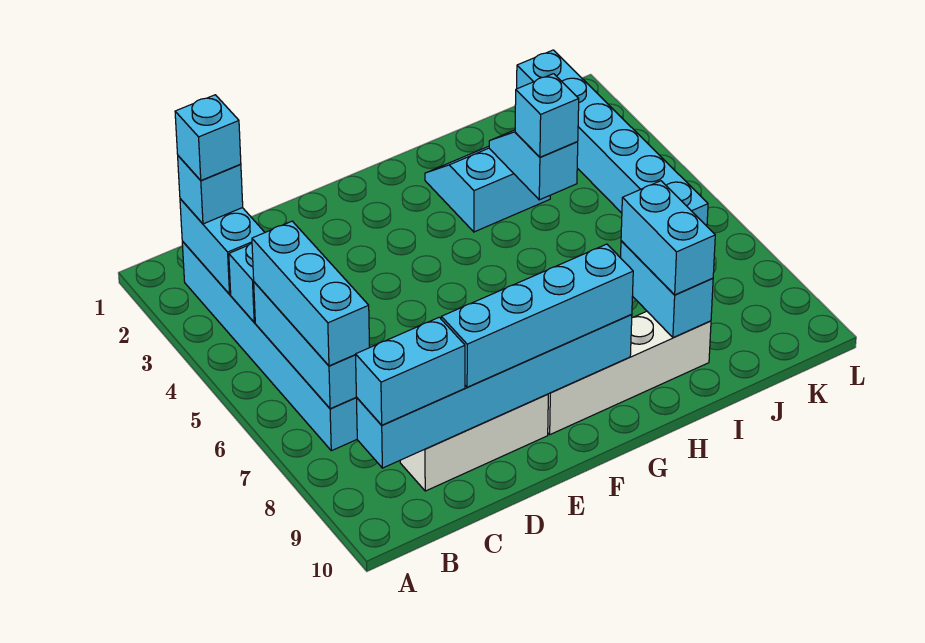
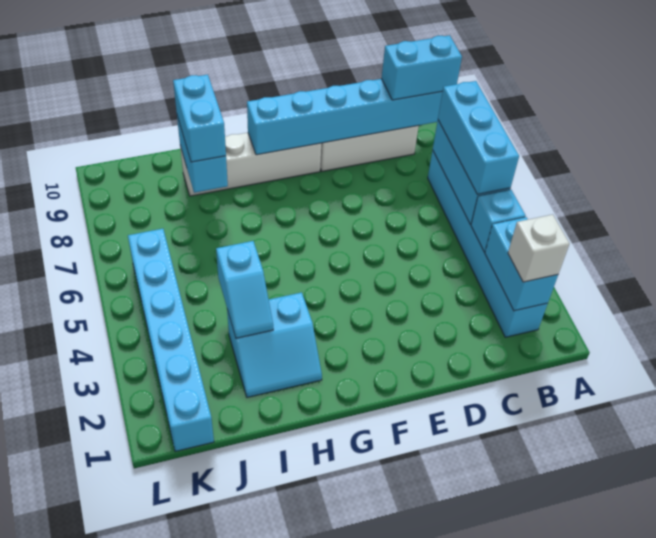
cyan 1x1 brick [178,156,243,224] -> white 1x1 brick [508,214,569,282]
cyan 1x1 brick [175,95,241,180] -> none
cyan 1x4 brick [441,244,633,387] -> none
cyan 1x1 brick [515,74,579,157] -> none

